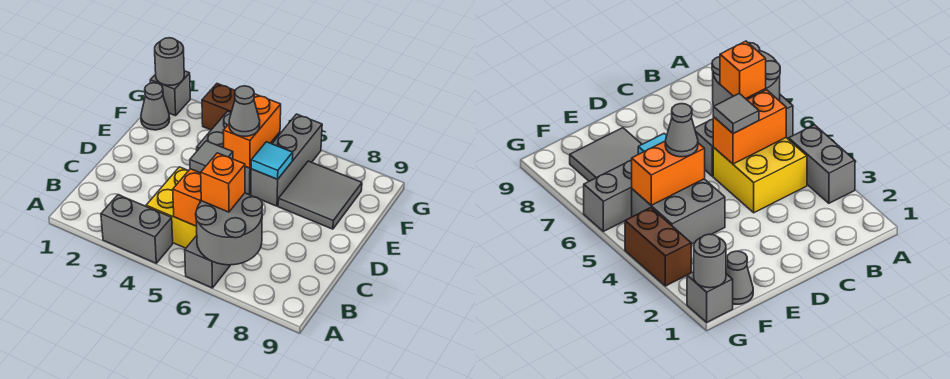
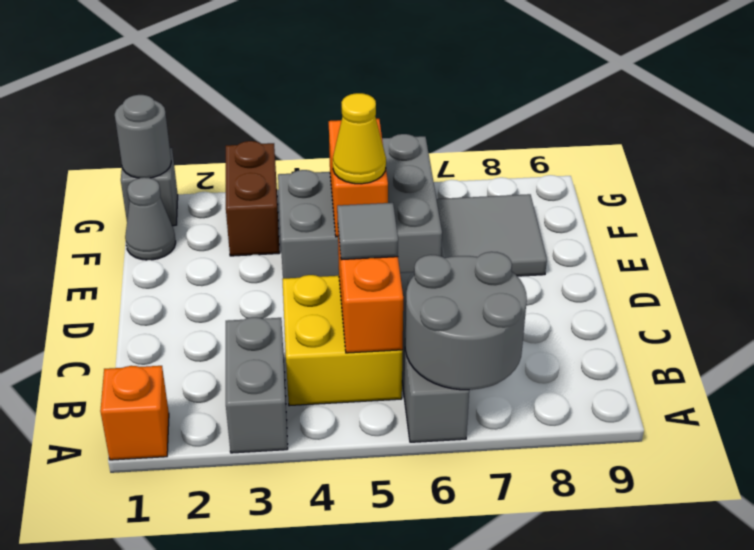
grey 1x2 brick [101,195,173,263] -> grey 1x2 brick turned to [226,317,288,453]
orange 1x1 brick [201,153,245,212] -> orange 1x1 brick moved to [100,366,169,460]
grey 1x1 cone [229,86,260,136] -> yellow 1x1 cone [333,93,386,184]
cyan 1x1 tile [251,142,293,179] -> none
brown 1x2 brick [202,84,235,130] -> brown 1x2 brick turned to [226,141,280,256]

